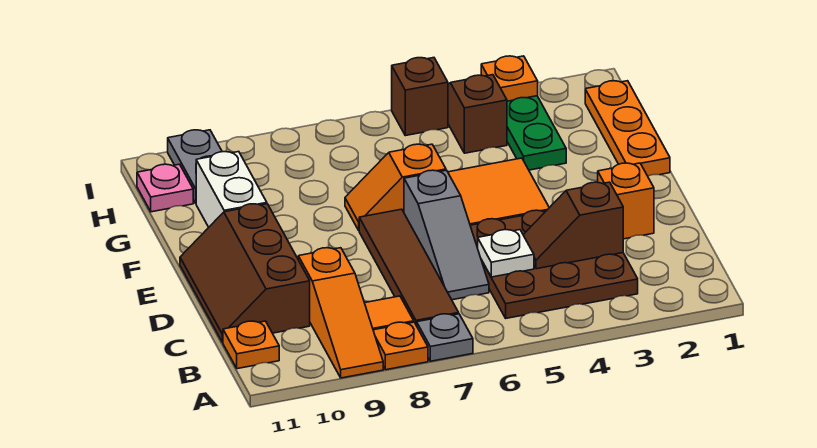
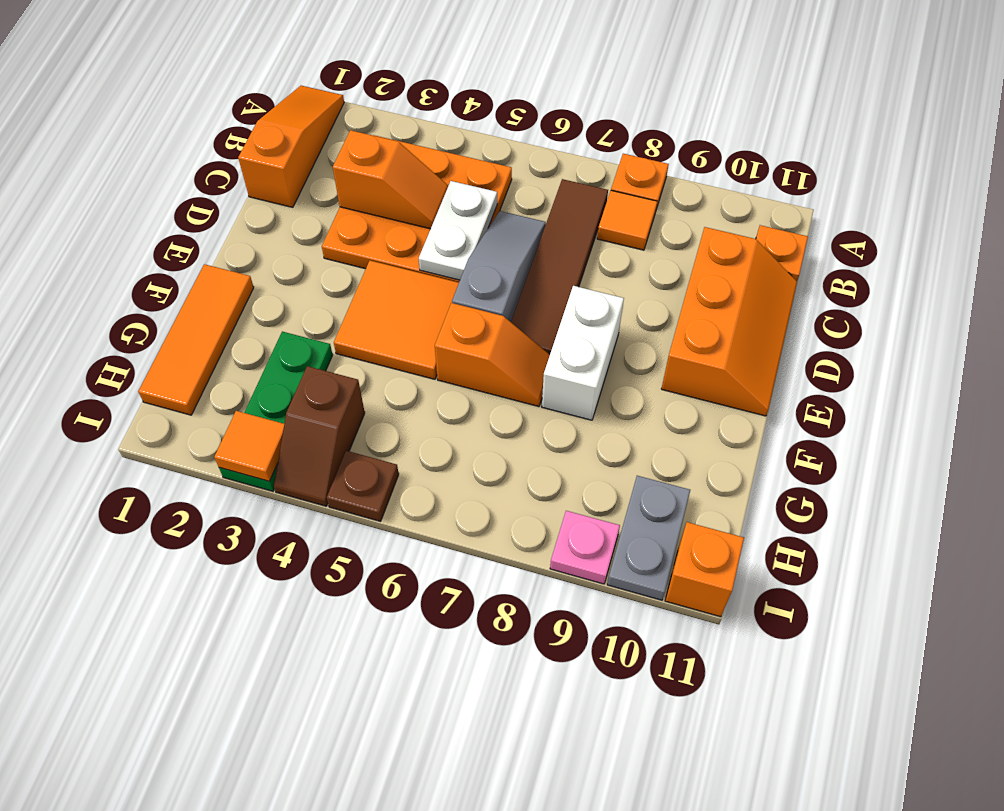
grey 1x1 plate [417,314,473,361] -> none
orange 1x3 slope [298,248,383,378] -> orange 1x3 slope moved to [238,86,344,207]
brown 3x3 plate [470,210,638,318] -> orange 3x3 plate [322,135,512,282]
brown 1x2 slope [523,182,623,269] -> orange 1x2 slope [333,130,448,229]
white 1x1 plate [478,230,534,277] -> white 1x2 plate [419,181,497,280]
brown 2x3 slope [180,204,310,343] -> orange 2x3 slope [661,227,797,416]
orange 1x1 brick [598,163,654,239] -> orange 1x1 brick moved to [665,522,744,617]
orange 1x3 plate [585,81,670,176] -> orange 1x3 tile [138,264,254,415]
white 1x2 brick [196,152,267,227] -> white 1x2 brick moved to [542,286,624,420]
pink 1x1 plate [137,164,193,212] -> pink 1x1 plate moved to [550,511,620,584]
orange 1x1 plate [481,56,538,101] -> orange 1x1 tile [214,411,284,481]
brown 1x1 brick [392,58,448,136] -> brown 1x1 plate [327,451,399,521]

